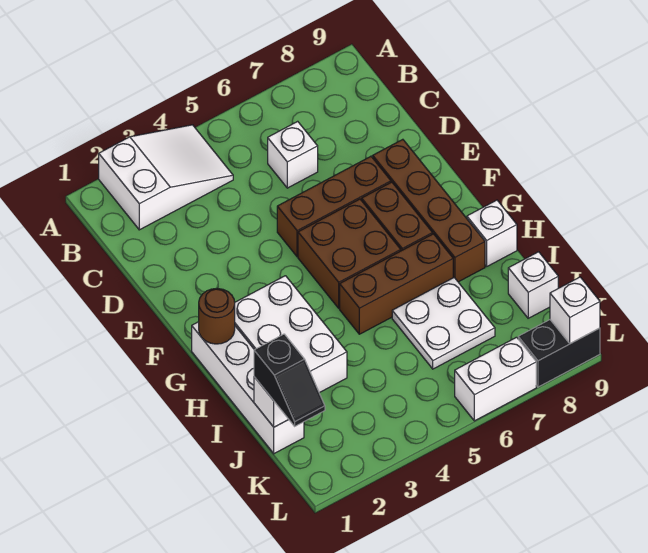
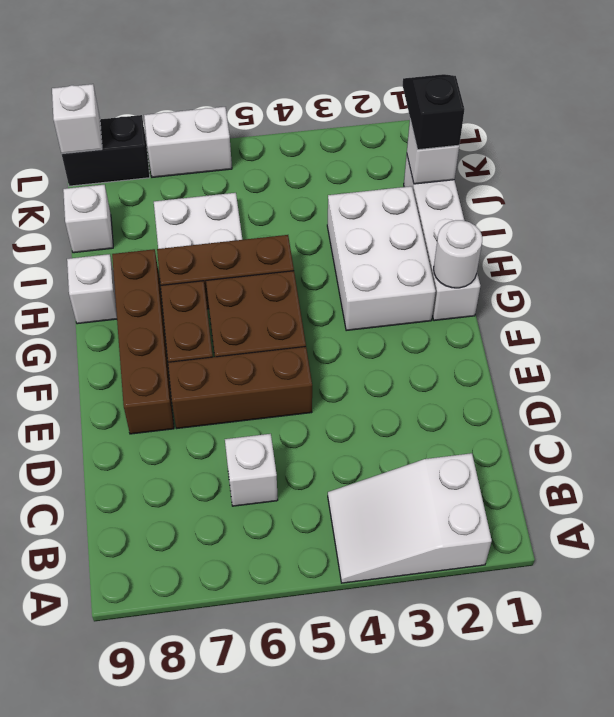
brown 1x1 round brick [199,288,235,344] -> white 1x1 round brick [434,220,482,288]

